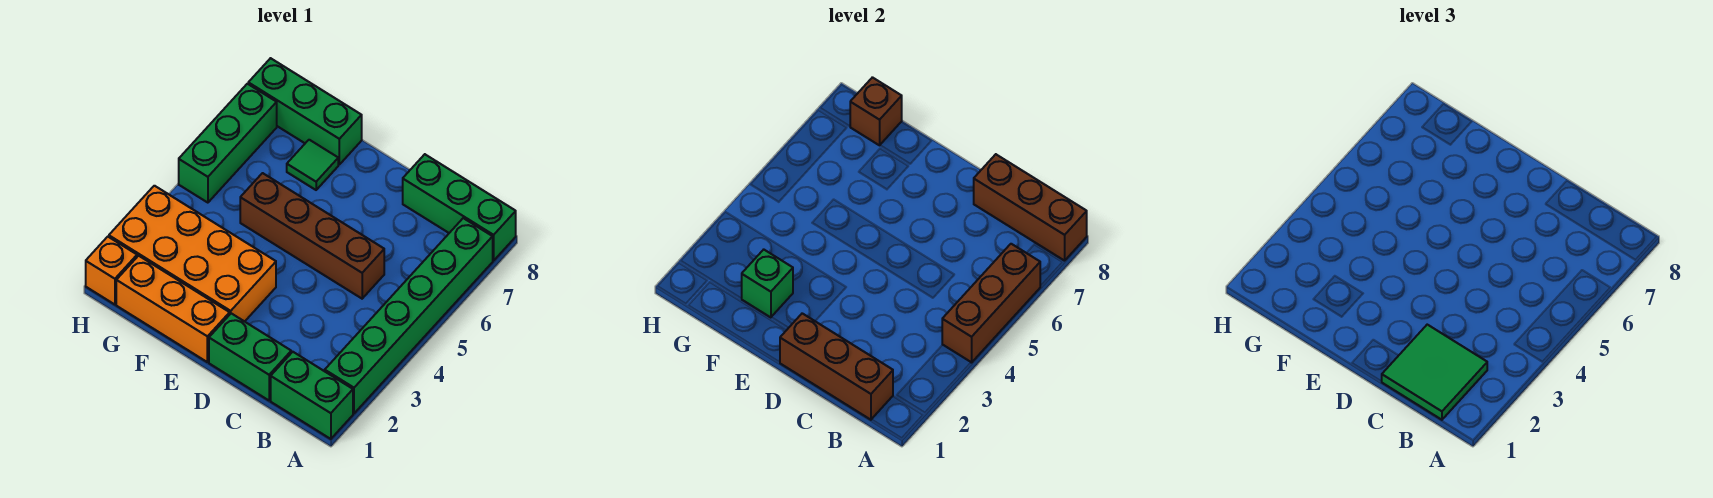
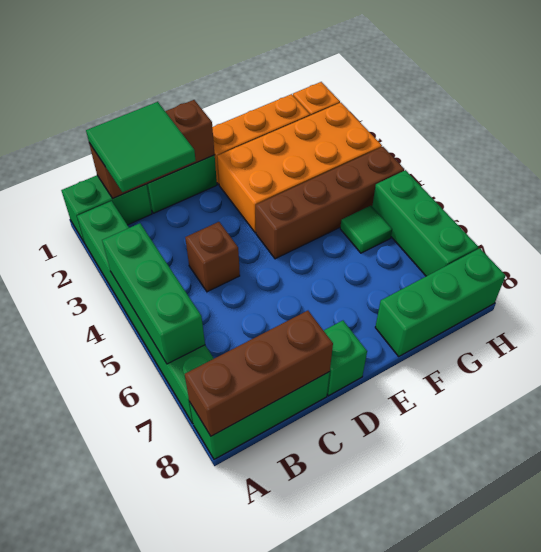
brown 1x3 brick [942,244,1040,363] -> green 1x3 brick [102,223,205,364]
brown 1x4 brick [240,173,384,299] -> brown 1x4 brick moved to [256,147,404,259]
green 1x1 brick [742,250,793,317] -> green 1x1 brick moved to [324,321,367,396]
green 1x1 tile [287,140,338,190] -> green 1x1 tile moved to [340,206,392,253]
brown 1x1 brick [850,77,902,145] -> brown 1x1 brick moved to [185,222,240,292]

